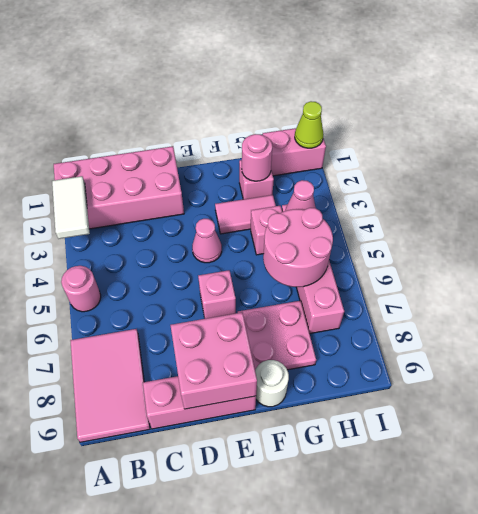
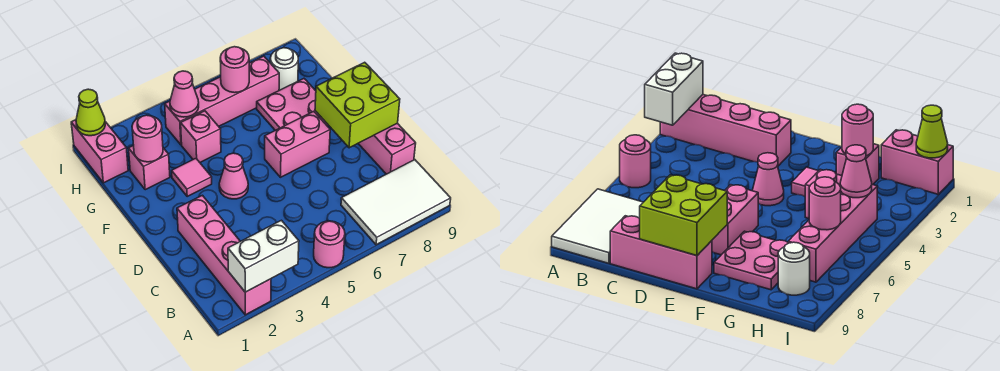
pink 2x4 brick [54,146,184,229] -> pink 1x4 brick [177,195,271,315]
white 1x2 tile [52,176,90,239] -> white 1x2 brick [228,220,299,292]
pink 2x3 tile [70,329,150,442] -> white 2x3 tile [341,160,451,245]
pink 2x2 brick [170,313,257,409] -> lime 2x2 brick [315,62,400,148]
pink 1x1 brick [198,270,236,319] -> pink 1x2 brick [265,111,330,177]
pink 1x2 tile [215,195,276,234] -> pink 1x1 tile [172,159,212,196]
white 1x1 round brick [255,360,289,407] -> white 1x1 round brick moved to [270,48,298,90]
pink 2x2 round brick [263,208,333,287] -> pink 1x1 round brick [220,47,249,93]

